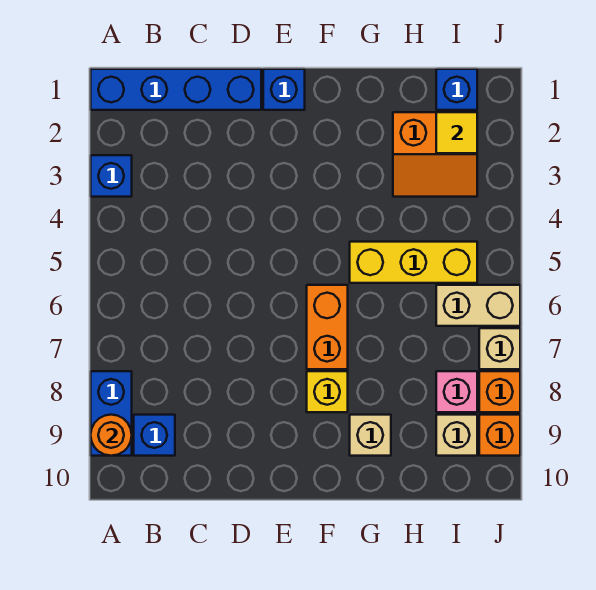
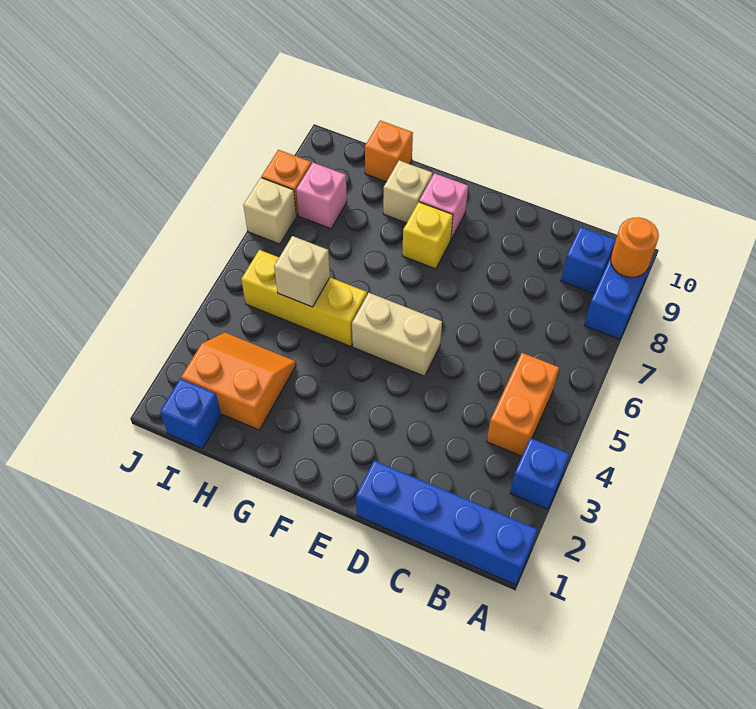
blue 1x1 brick [263,69,305,110] -> none
orange 1x2 brick [307,285,348,369] -> orange 1x2 brick moved to [487,353,559,456]
none -> pink 1x1 brick [419,173,468,239]
yellow 1x1 tile [436,112,477,153] -> none
tan 1x2 brick [436,285,520,326] -> tan 1x2 brick moved to [352,293,442,376]
tan 1x1 brick [436,415,477,456] -> tan 1x1 brick moved to [274,236,330,307]
orange 1x1 brick [479,415,520,456] -> orange 1x1 brick moved to [365,121,413,182]

